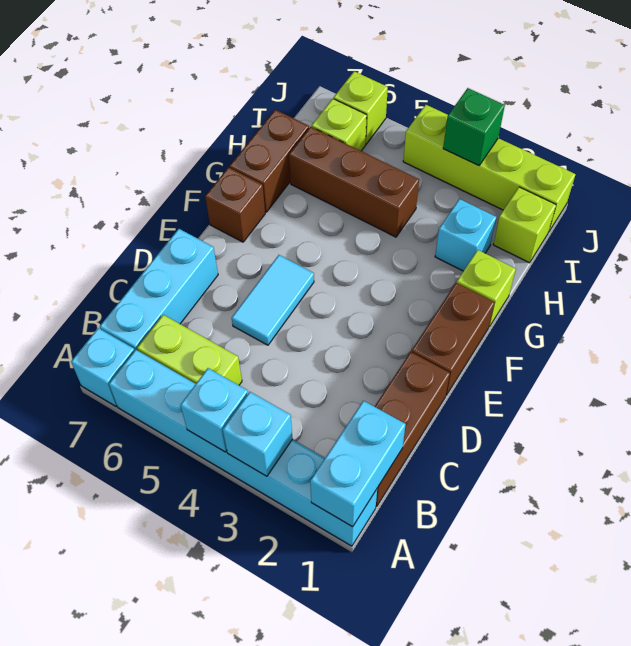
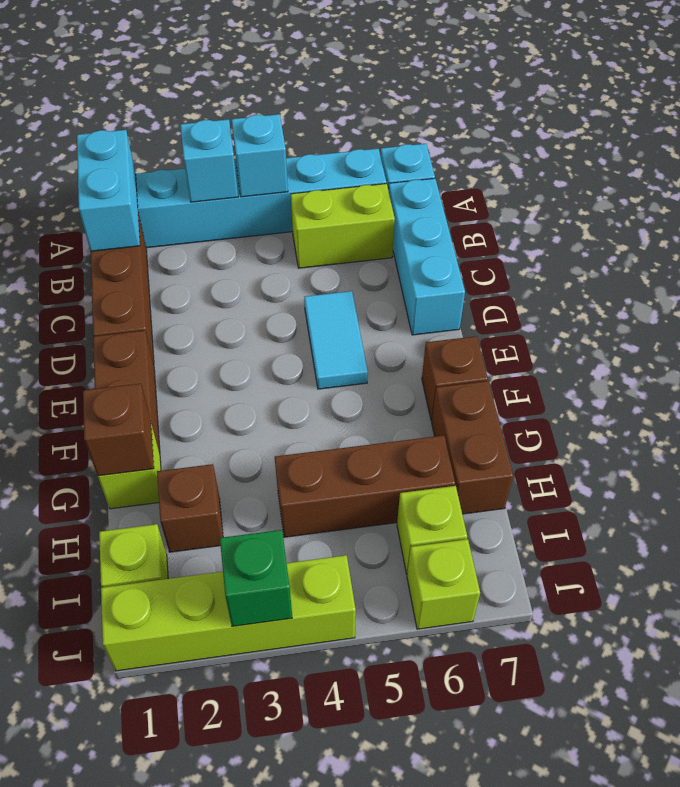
none -> brown 1x1 brick [83,384,154,476]
cyan 1x1 brick [435,199,496,271] -> brown 1x1 brick [157,464,223,552]

